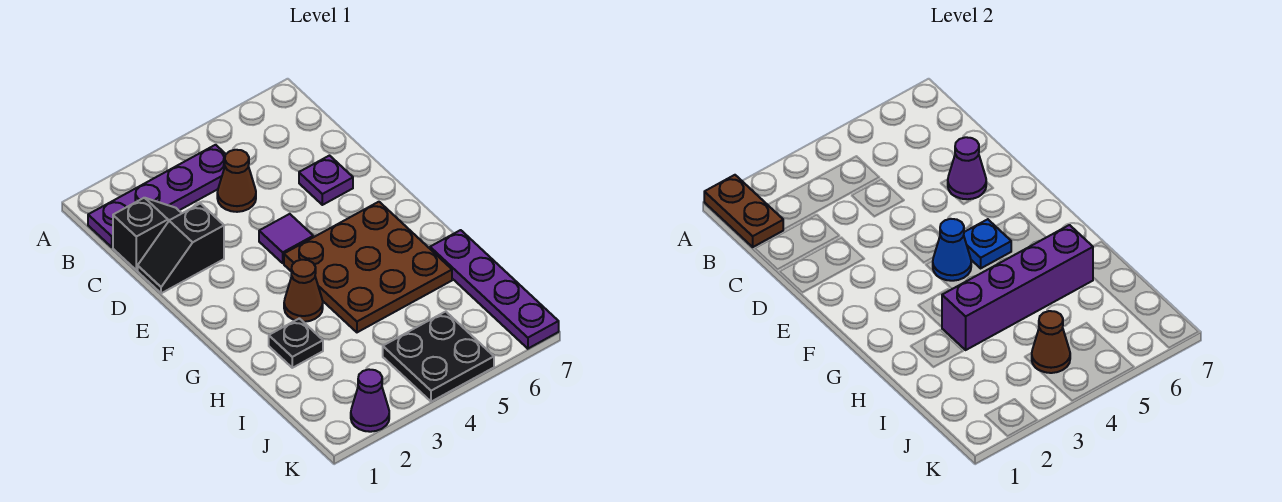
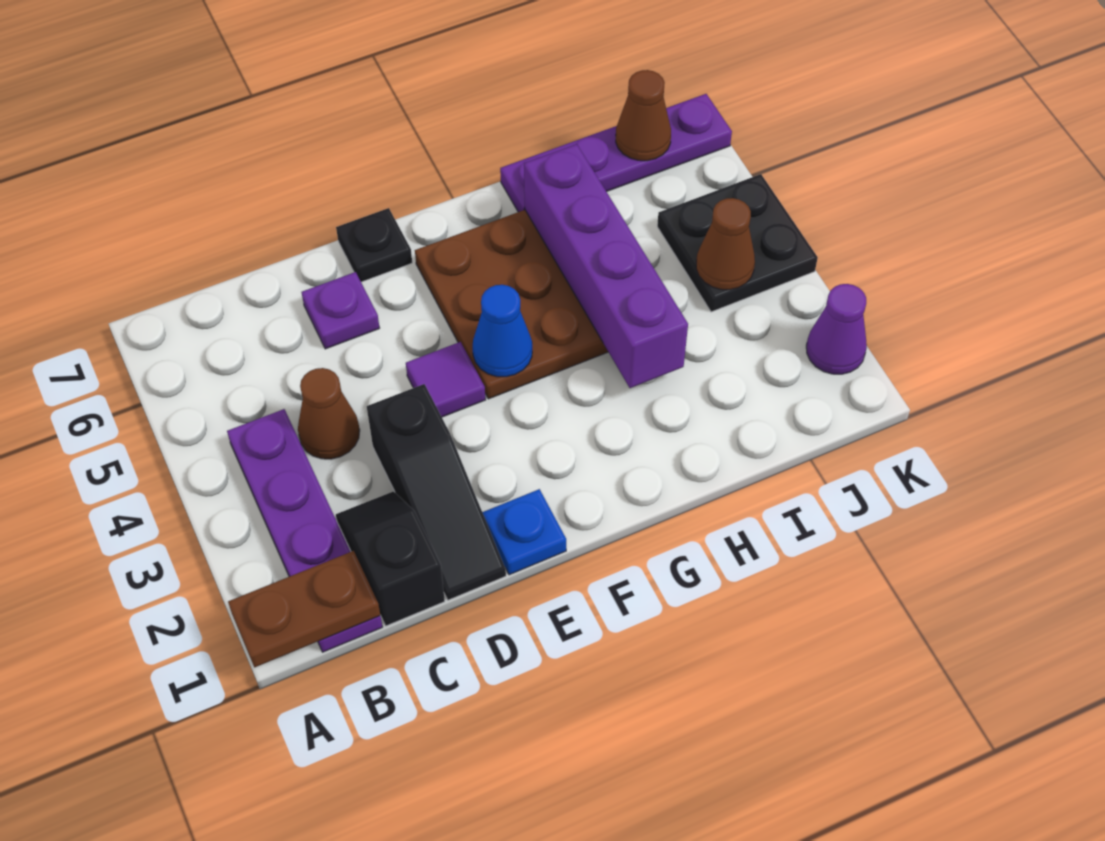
black 1x2 slope [138,204,224,293] -> black 1x3 slope [367,384,506,600]
purple 1x1 cone [948,137,986,199] -> none
blue 1x1 plate [964,219,1011,268] -> blue 1x1 plate moved to [482,489,566,575]
brown 1x1 cone [284,260,323,322] -> brown 1x1 cone moved to [616,70,671,161]
black 1x1 plate [269,318,323,368] -> black 1x1 plate moved to [336,208,412,282]

